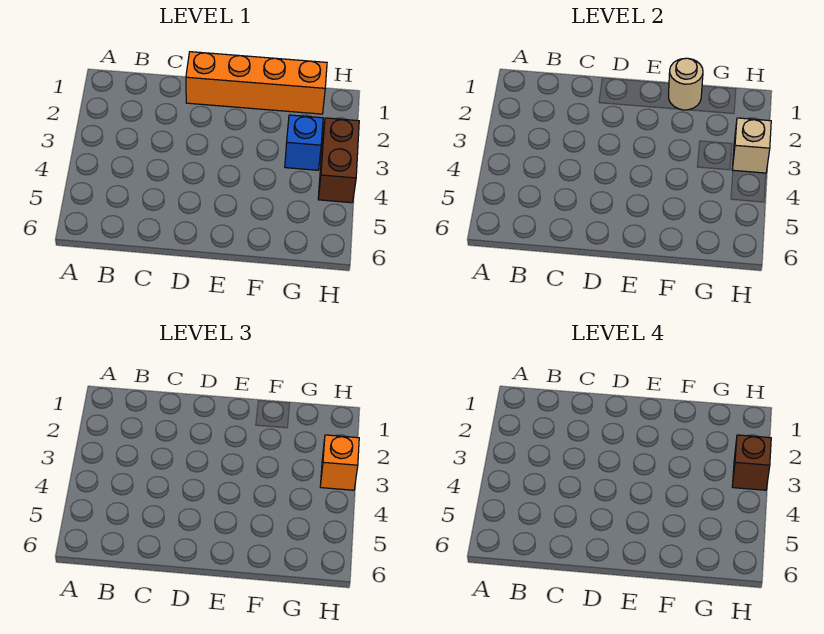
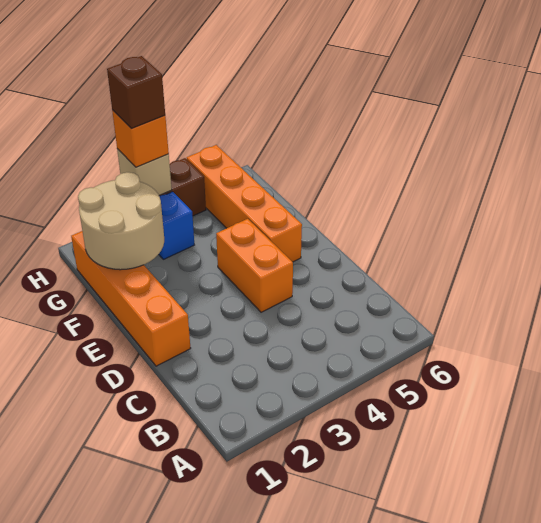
none -> orange 1x2 brick [216,219,293,312]
none -> orange 1x4 brick [187,145,302,262]
tan 1x1 round brick [668,58,703,110] -> tan 2x2 round brick [78,172,164,270]

